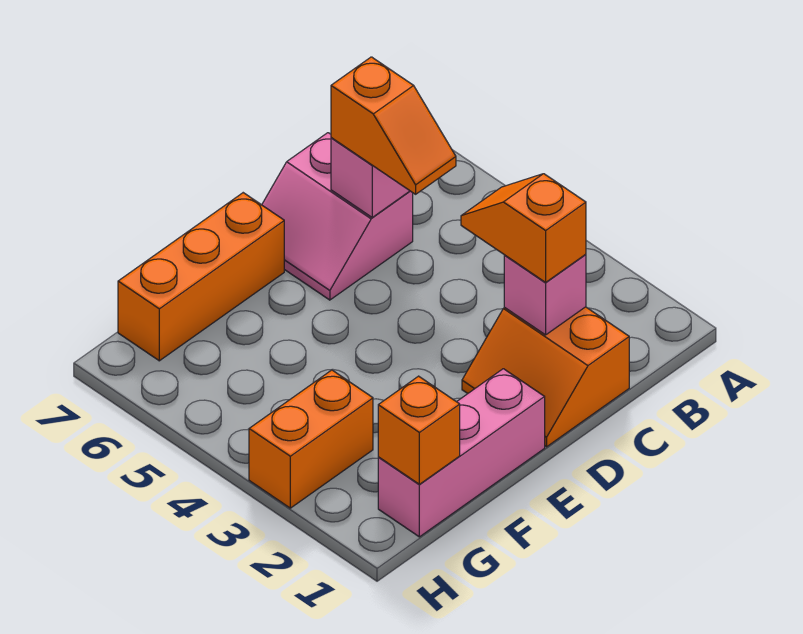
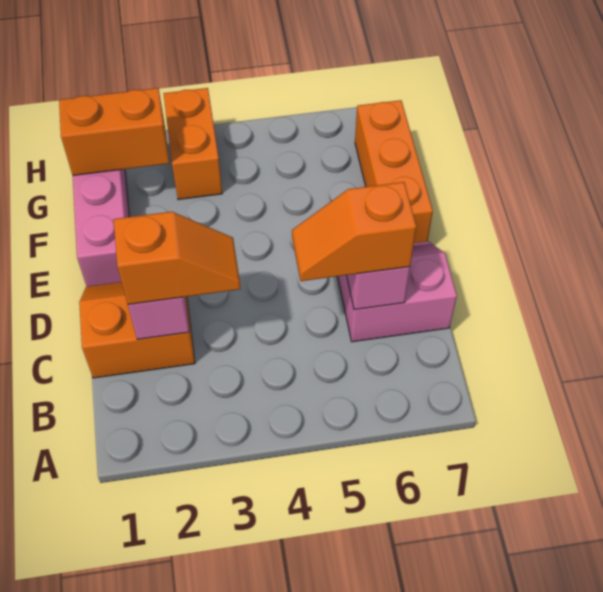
orange 1x1 brick [378,376,460,484] -> orange 1x2 brick [59,88,169,176]

